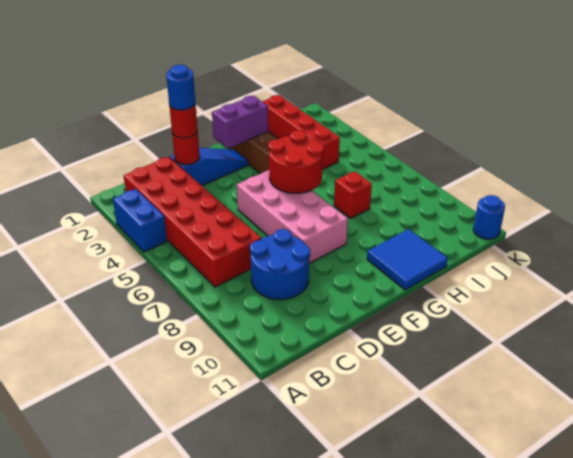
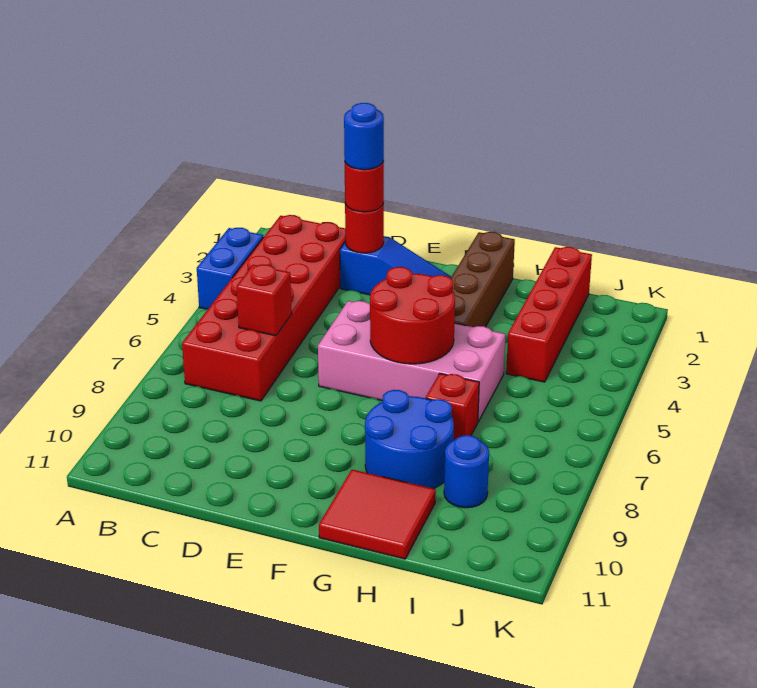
none -> red 1x1 brick [237,264,292,336]
blue 2x2 round brick [250,229,310,300] -> blue 2x2 round brick moved to [365,390,454,489]
pink 2x4 brick [237,170,348,263] -> pink 2x4 brick turned to [318,301,506,422]
purple 1x2 brick [212,96,268,149] -> none
blue 2x2 tile [367,229,448,290] -> red 2x2 tile [319,470,436,559]
blue 1x1 round brick [473,195,505,239] -> blue 1x1 round brick moved to [444,435,489,508]

